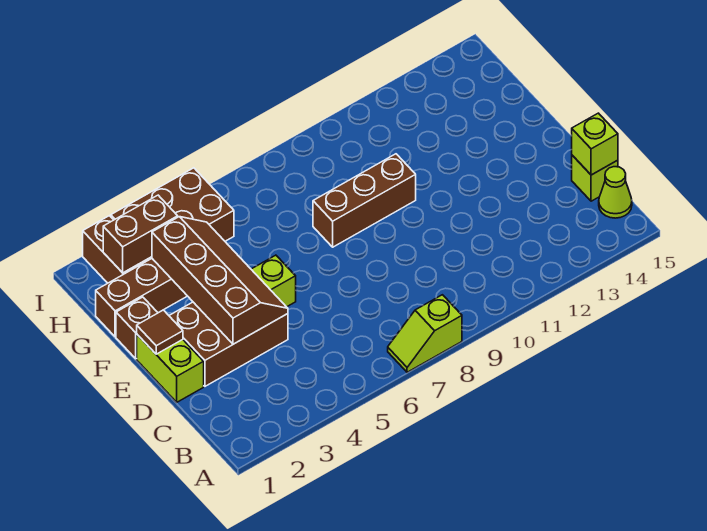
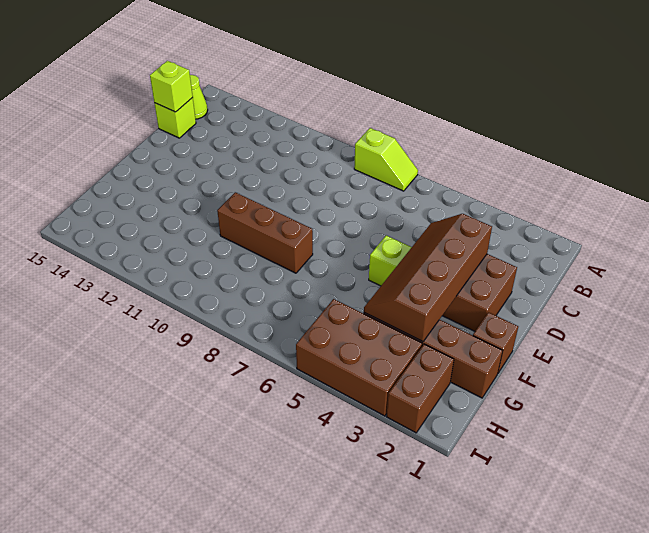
lime 1x2 brick [137,335,204,402] -> none
brown 1x1 tile [137,310,183,354] -> none
brown 1x2 brick [103,195,178,273] -> none

